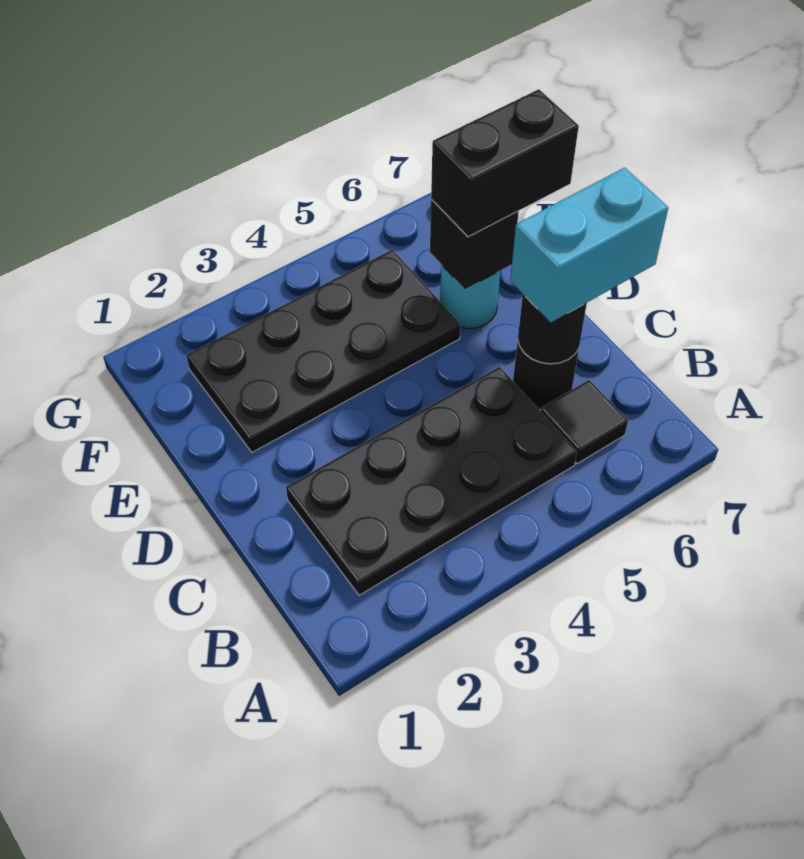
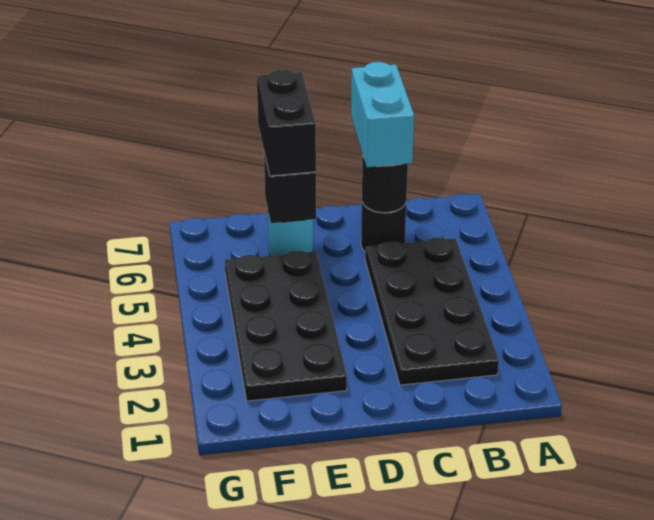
black 1x1 tile [541,380,628,464] -> none

